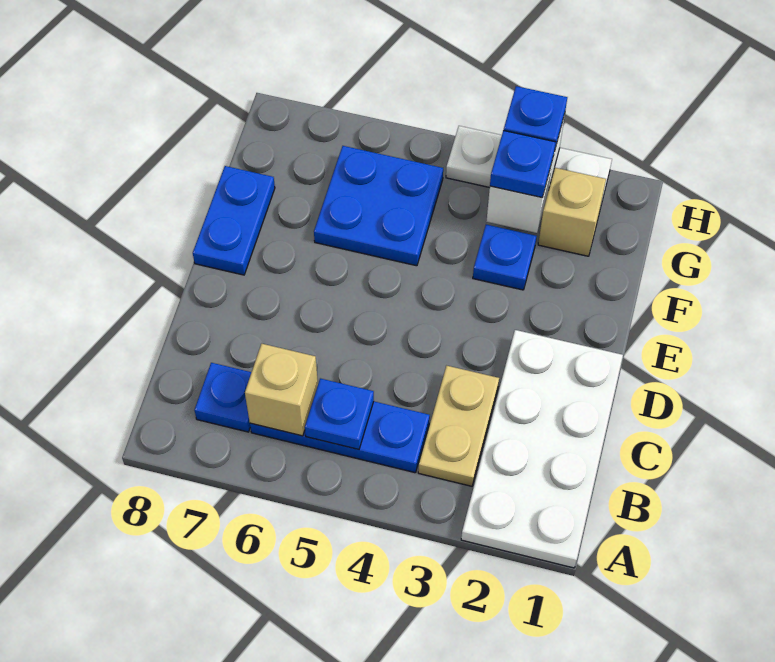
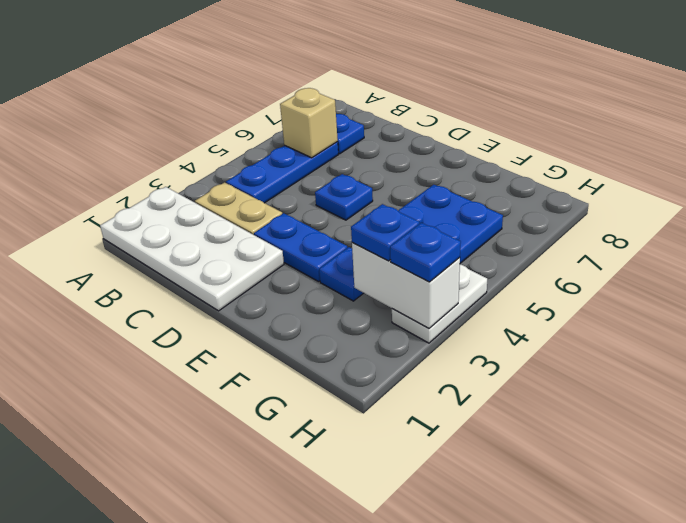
blue 1x1 plate [305,378,374,449] -> blue 1x1 plate moved to [315,174,373,220]
blue 1x2 plate [193,166,275,275] -> blue 1x2 plate moved to [254,213,347,282]
tan 1x1 brick [538,168,606,256] -> none
white 1x3 plate [446,126,612,204] -> white 1x2 plate [392,265,487,343]

